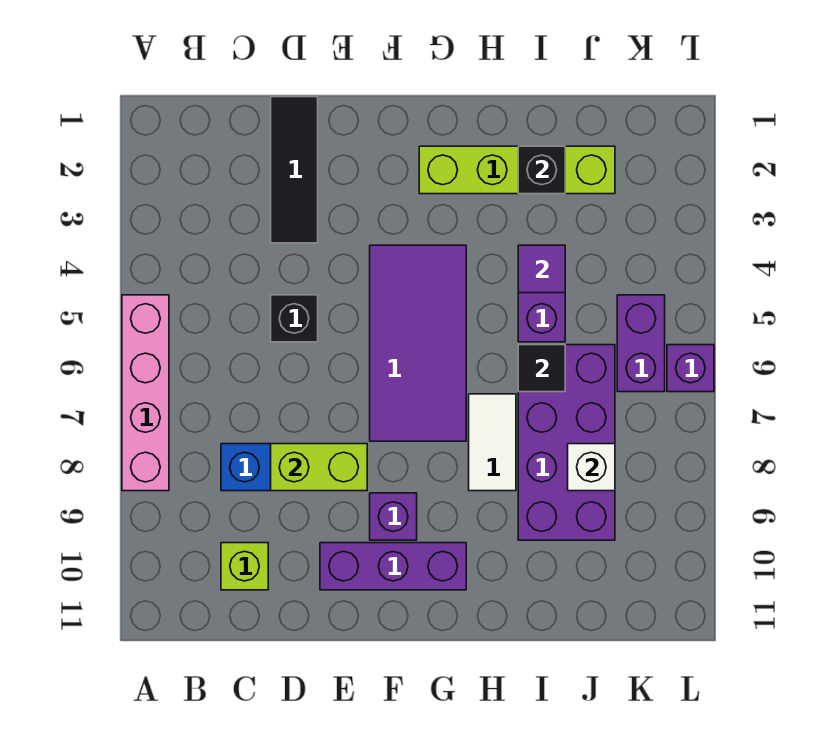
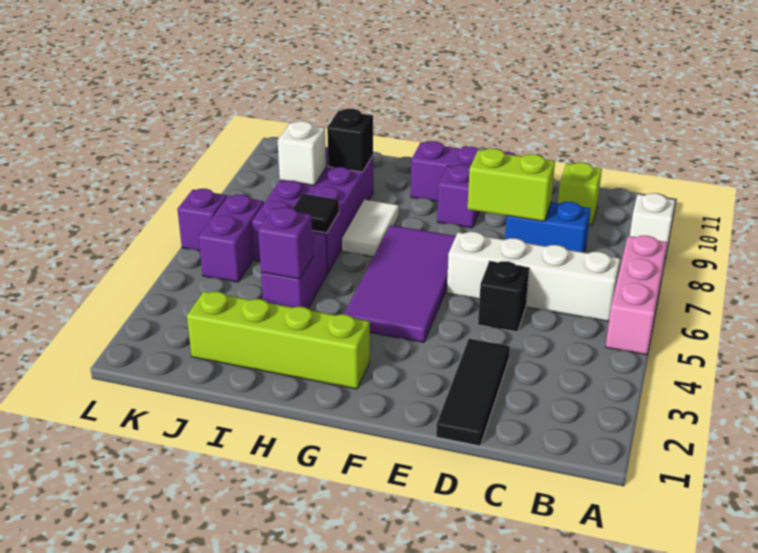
pink 1x4 brick [122,295,169,491] -> pink 1x3 brick [606,236,667,355]
none -> white 1x1 brick [630,193,675,256]
none -> white 1x4 brick [447,232,620,321]
black 1x1 brick [518,146,565,194] -> black 1x1 brick moved to [327,109,373,172]
purple 1x1 tile [518,245,565,293] -> purple 1x1 brick [258,207,313,279]

